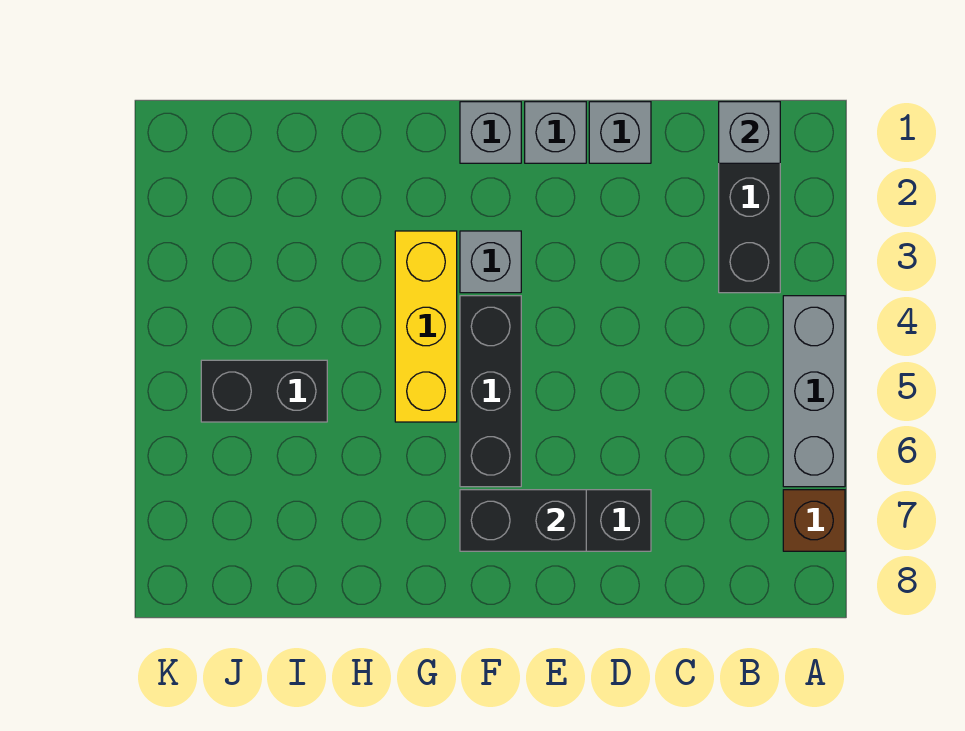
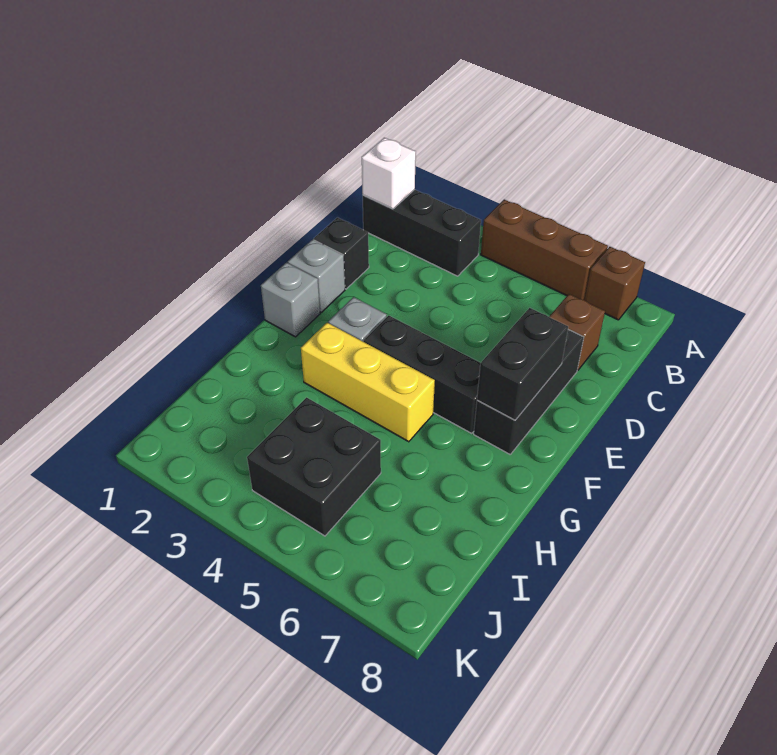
grey 1x3 brick [783,296,845,487] -> brown 1x3 brick [481,200,608,300]
grey 1x1 brick [719,102,780,163] -> white 1x1 brick [362,138,416,209]
none -> brown 1x1 brick [549,294,605,370]
grey 1x1 brick [589,102,651,163] -> black 1x1 brick [314,218,369,289]
black 1x2 brick [201,360,327,422] -> black 2x2 brick [247,397,381,536]

